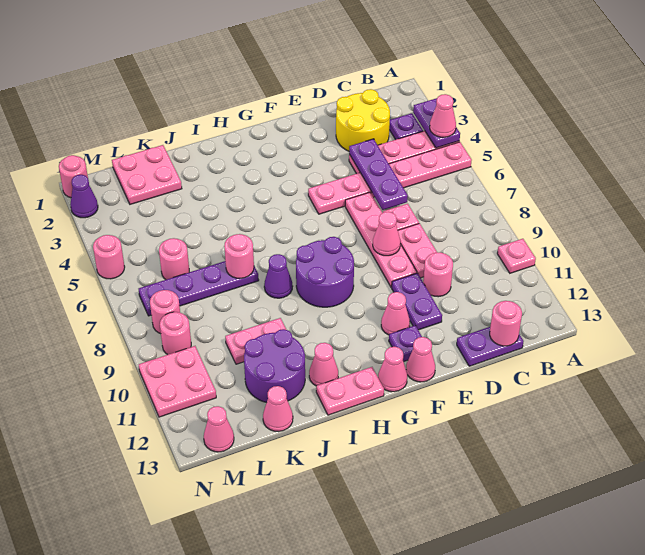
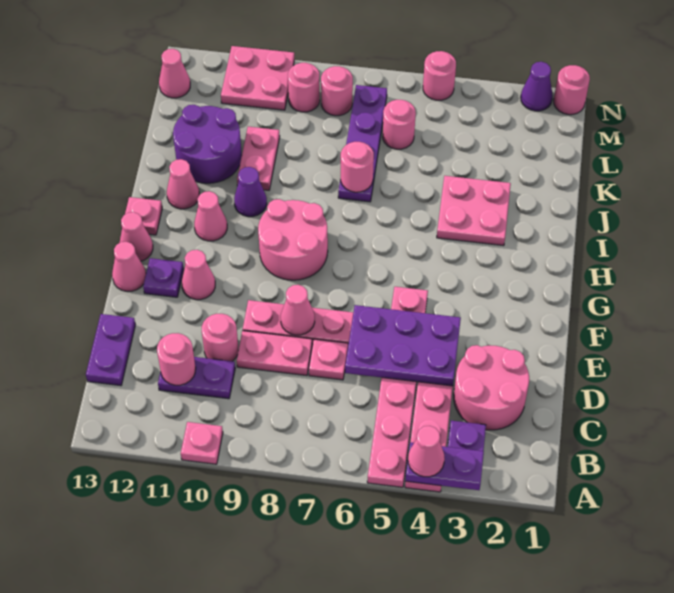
yellow 2x2 round brick [336,89,390,151] -> pink 2x2 round brick [454,345,529,430]
pink 1x1 round brick [490,301,522,346] -> pink 1x1 round brick moved to [157,333,196,385]
purple 1x3 plate [349,139,408,210] -> purple 2x3 plate [345,305,461,386]
purple 1x2 plate [392,273,442,330] -> purple 1x2 plate moved to [158,357,235,399]
purple 2x2 round brick [296,237,354,307] -> pink 2x2 round brick [258,199,328,280]
pink 1x2 plate [316,367,384,415] -> pink 1x1 plate [125,197,162,235]
purple 1x1 cone [264,254,293,298] -> purple 1x1 cone moved to [234,167,267,217]
pink 2x2 plate [112,145,182,204] -> pink 2x2 plate moved to [437,176,511,246]
pink 1x1 cone [263,386,293,432] -> pink 1x1 cone moved to [194,191,227,241]

